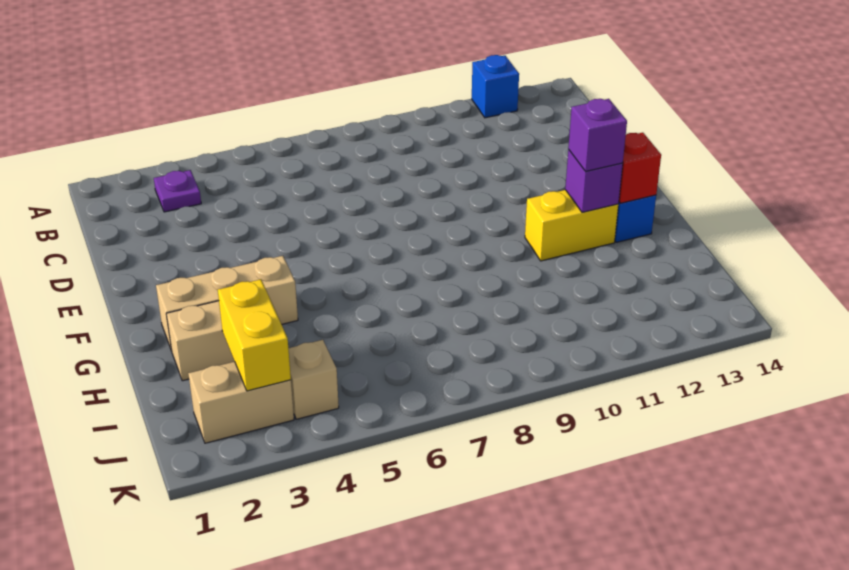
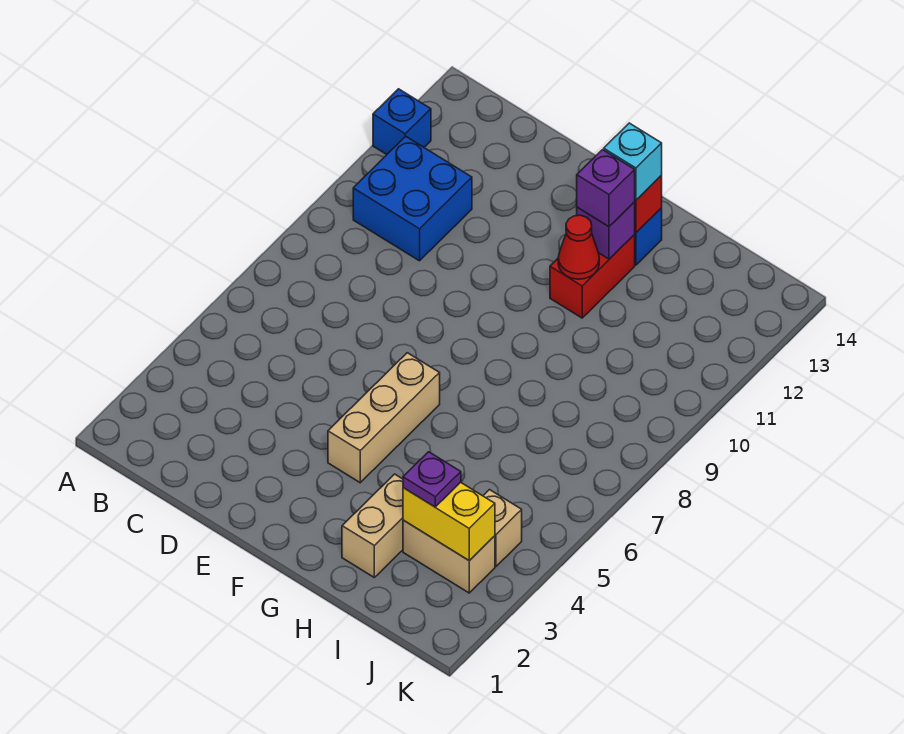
purple 1x1 plate [154,170,201,212] -> purple 1x1 plate moved to [403,452,461,507]
none -> blue 2x2 brick [353,136,472,261]
tan 1x3 brick [156,256,298,351] -> tan 1x3 brick moved to [328,353,440,483]
yellow 1x2 brick [525,190,618,261] -> red 1x2 brick [550,235,635,318]
none -> red 1x1 cone [558,215,599,279]
none -> cyan 1x1 brick [604,123,662,200]
tan 1x2 brick [188,362,294,443] -> tan 1x2 brick turned to [403,520,495,593]

